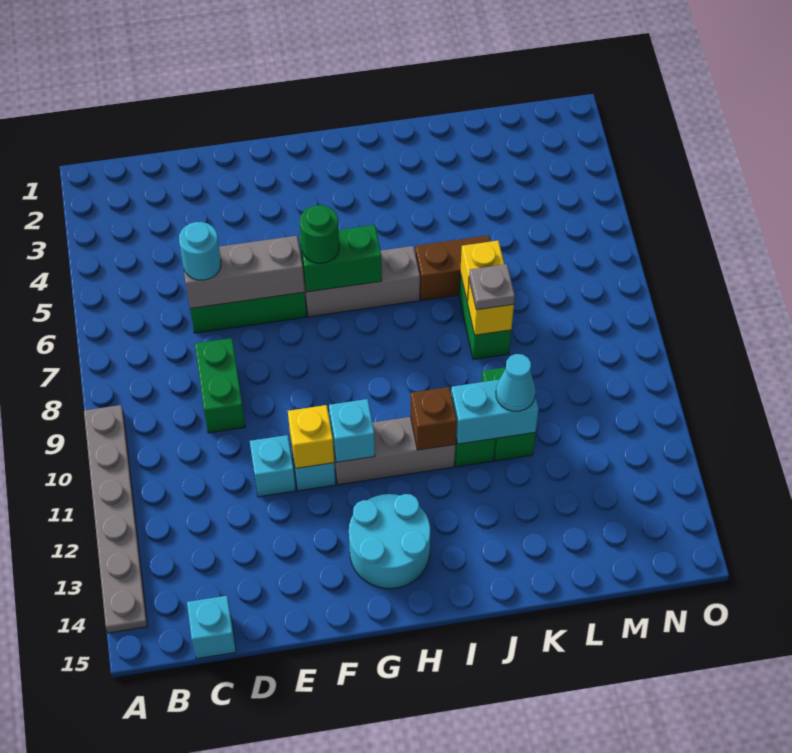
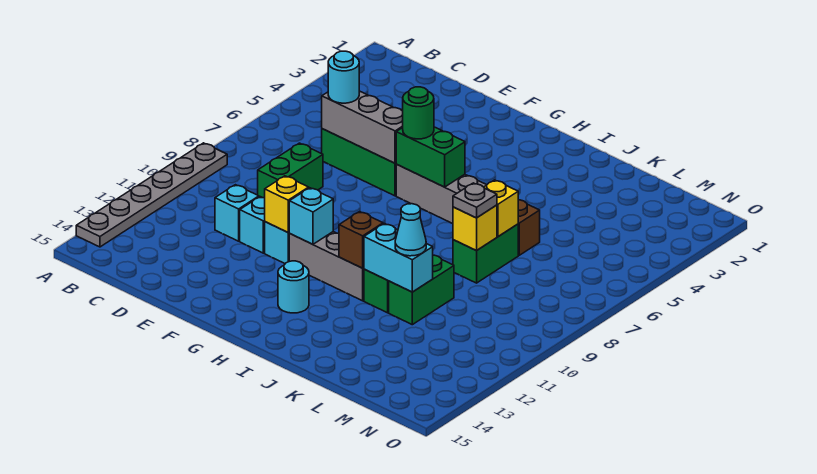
cyan 1x1 brick [187,596,236,659] -> cyan 1x1 brick moved to [215,185,259,241]
cyan 2x2 round brick [349,494,431,589] -> cyan 1x1 round brick [278,261,309,313]

